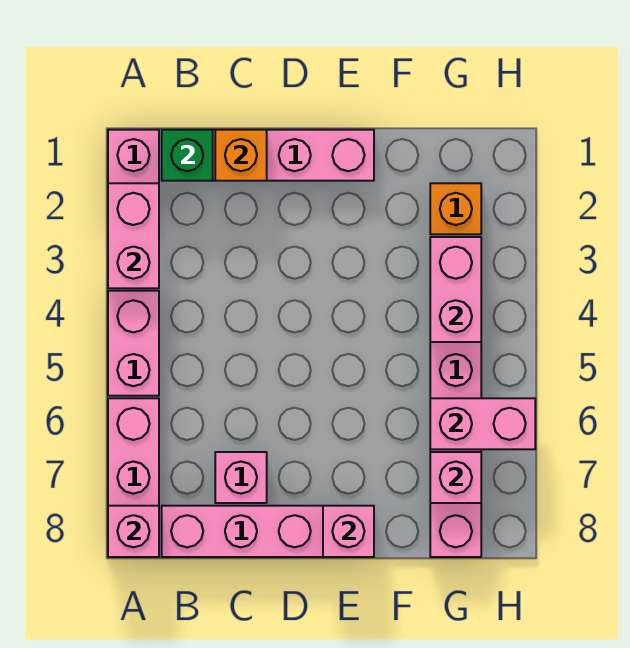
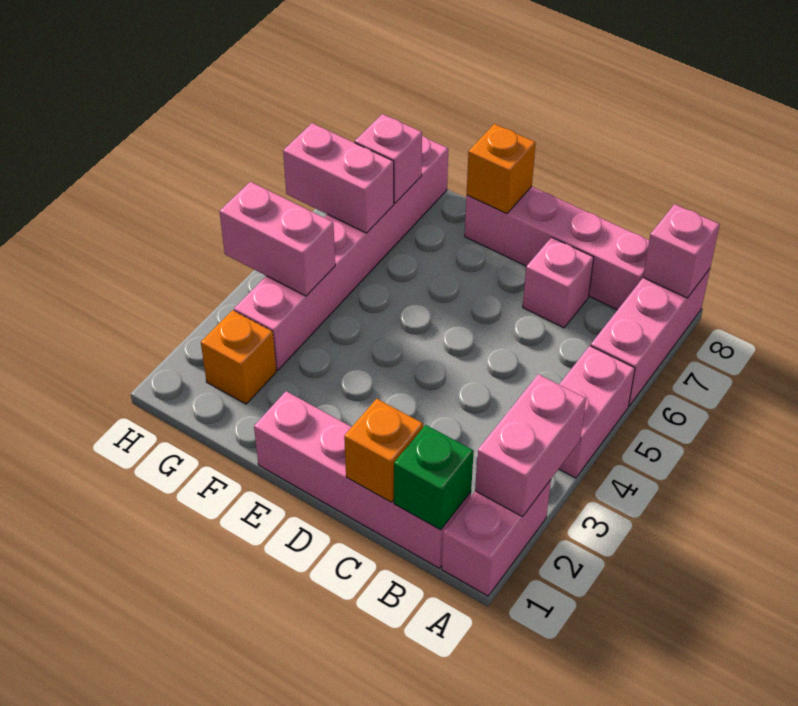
pink 1x1 brick [323,506,374,557] -> orange 1x1 brick [467,124,536,214]
pink 1x2 brick [430,237,481,342] -> pink 1x2 brick turned to [220,182,335,296]

